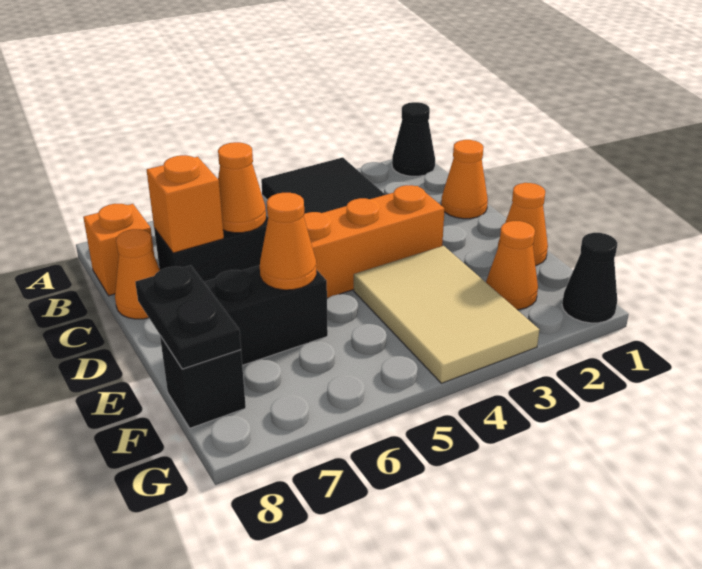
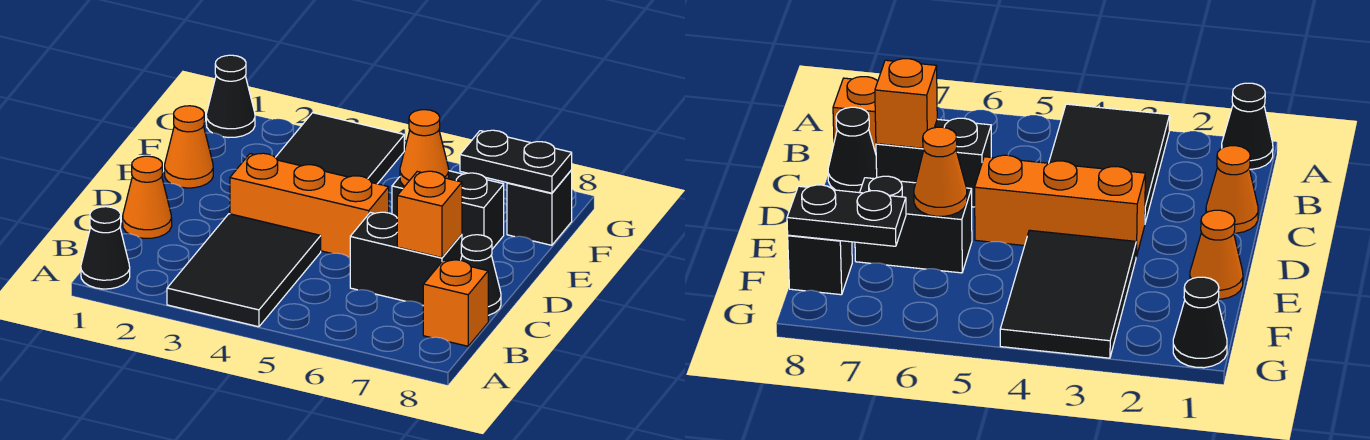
orange 1x1 cone [218,142,266,233] -> none
orange 1x1 cone [115,229,160,319] -> black 1x1 cone [461,235,501,315]
tan 2x3 tile [354,246,539,383] -> black 2x3 tile [275,113,404,184]
black 1x2 plate [135,265,241,369] -> black 1x2 plate turned to [460,130,572,193]
orange 1x1 cone [486,221,538,310] -> none

